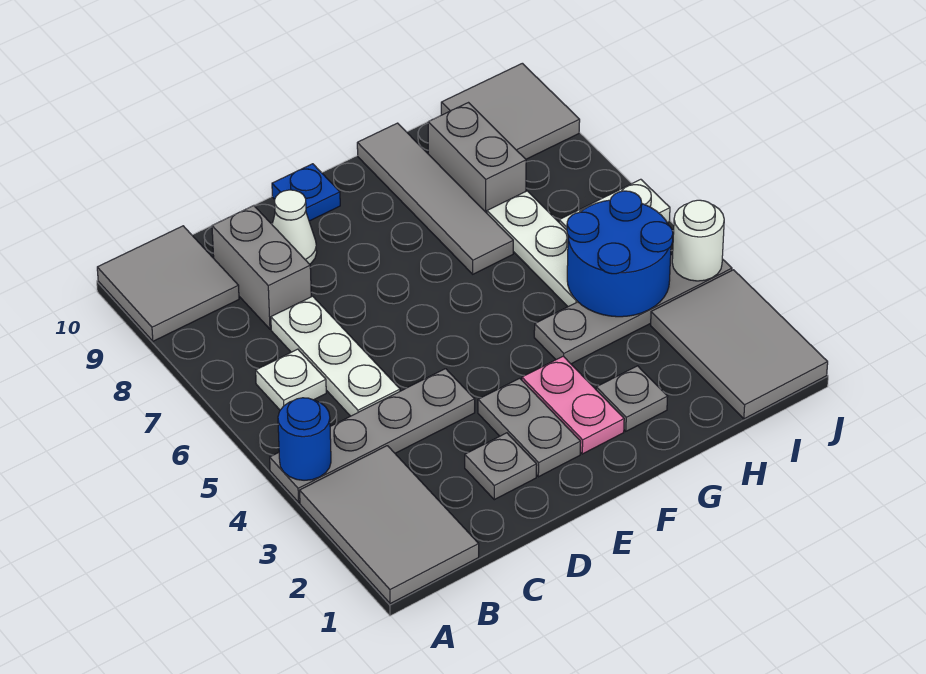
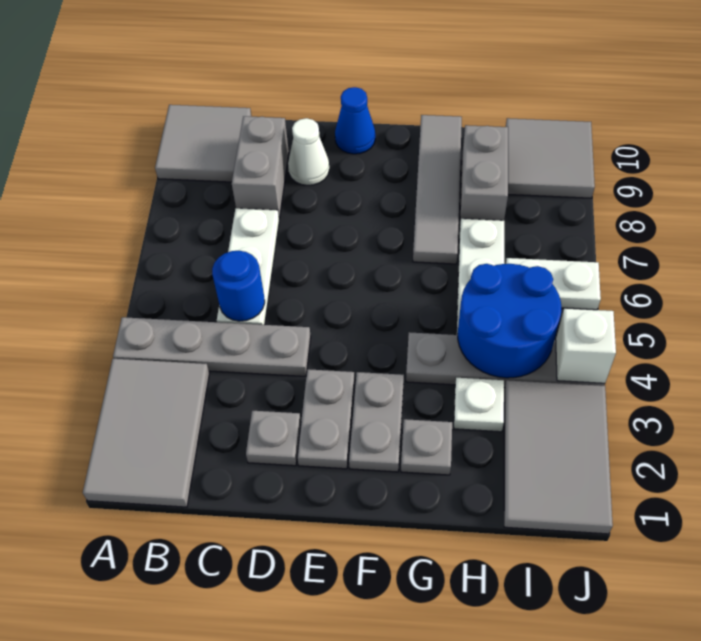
blue 1x1 round brick [278,398,331,480] -> blue 1x1 round brick moved to [212,251,265,321]
white 1x1 plate [256,349,326,410] -> white 1x1 plate moved to [454,378,504,432]
blue 1x1 plate [272,164,340,221] -> blue 1x1 cone [335,87,375,154]
pink 1x2 plate [522,356,624,454] -> grey 1x2 plate [349,372,404,472]
white 1x1 round brick [672,200,724,281] -> white 1x1 brick [556,308,616,383]

